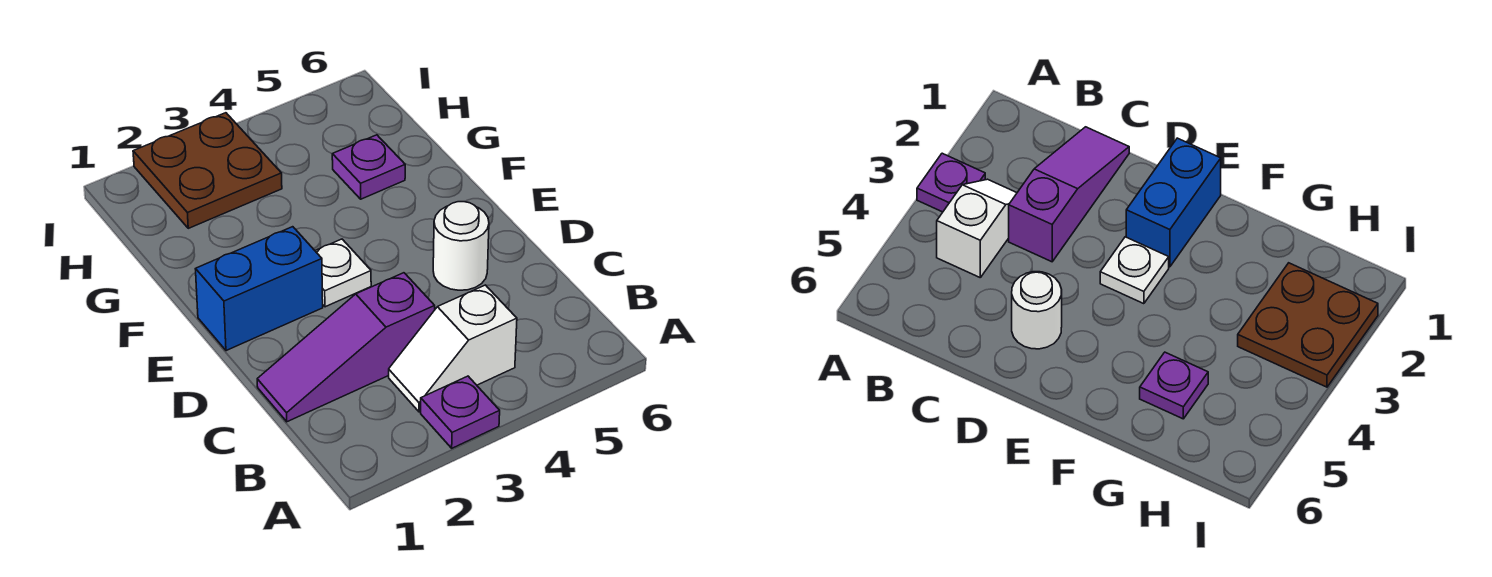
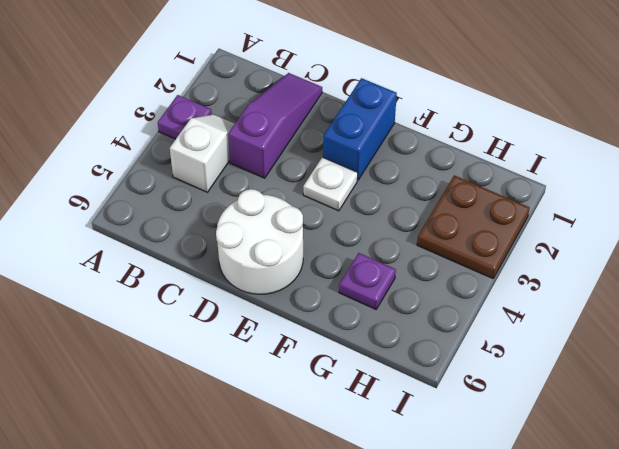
white 1x1 round brick [433,202,489,290] -> white 2x2 round brick [216,189,303,294]

